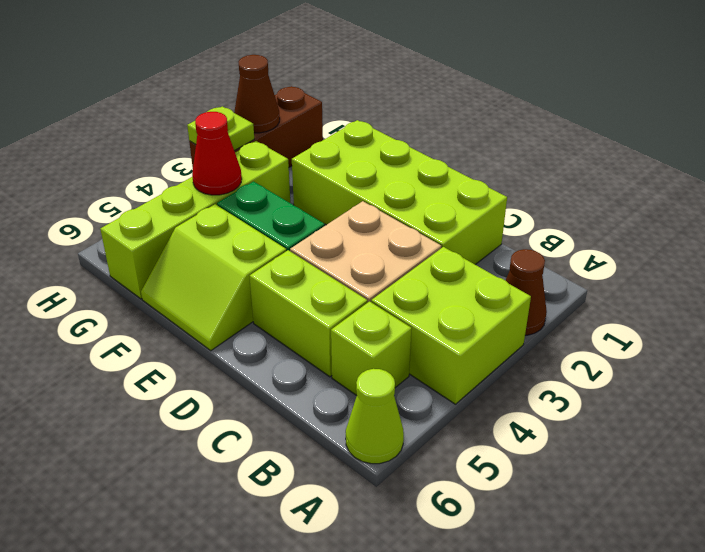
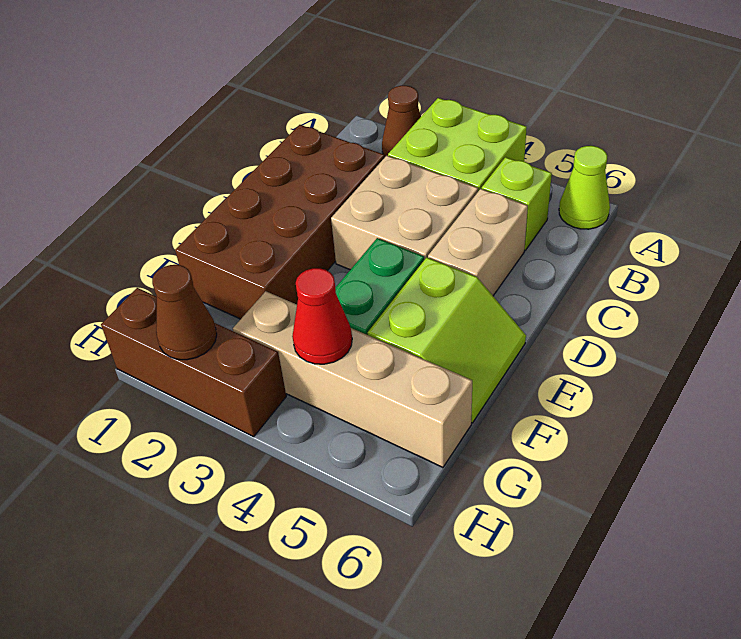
lime 2x4 brick [292,120,507,265] -> brown 2x4 brick [175,125,385,319]
lime 1x2 brick [250,250,367,377] -> tan 1x2 brick [428,189,528,296]
lime 1x4 brick [100,141,290,299] -> tan 1x4 brick [233,291,472,467]
lime 1x1 plate [187,106,254,151] -> none

